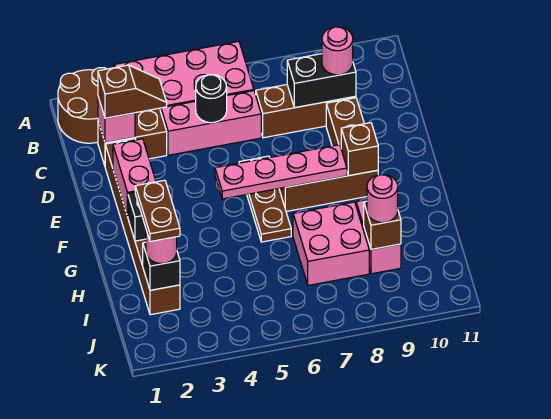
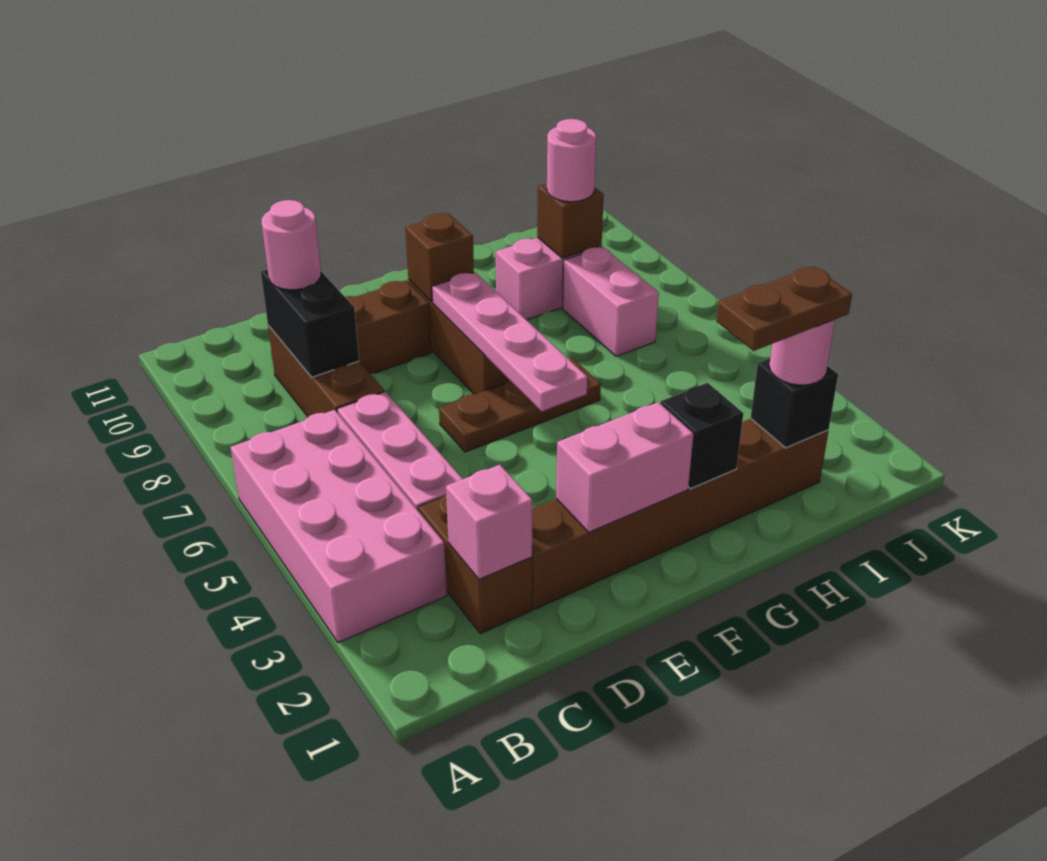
brown 2x2 round brick [58,68,106,143] -> none
brown 1x2 slope [98,65,167,118] -> none
black 1x1 round brick [196,75,227,123] -> none
pink 2x2 brick [293,202,369,285] -> pink 1x2 brick [563,247,659,356]

